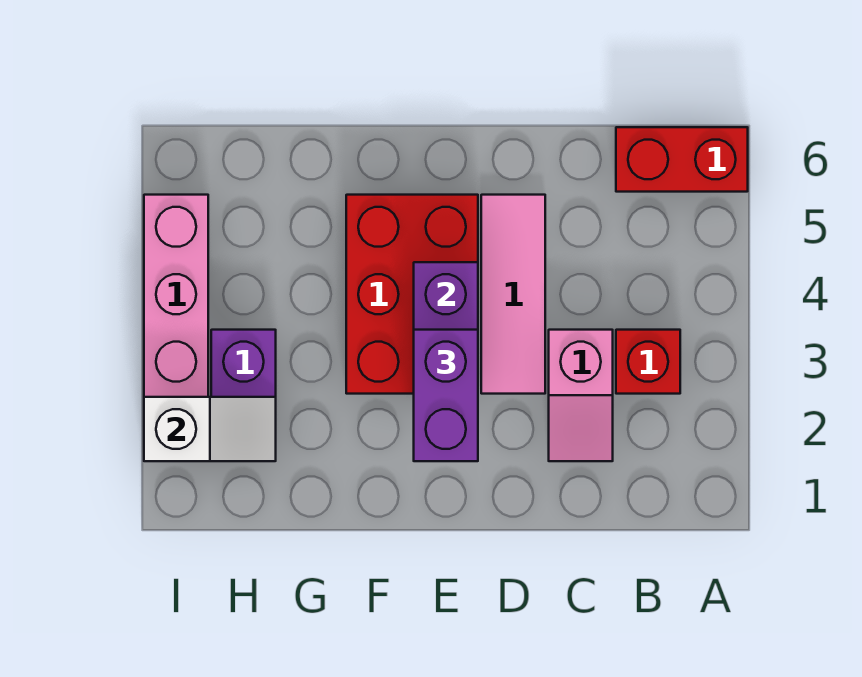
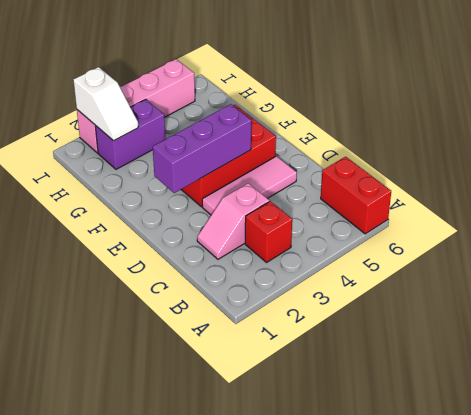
purple 1x2 brick [414,330,478,461] -> none

